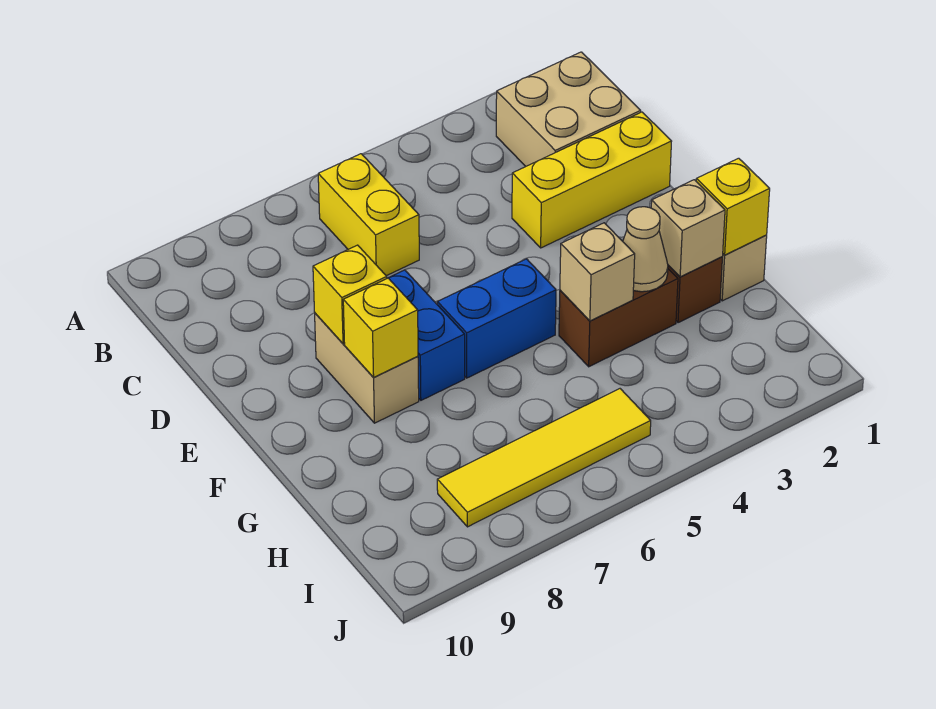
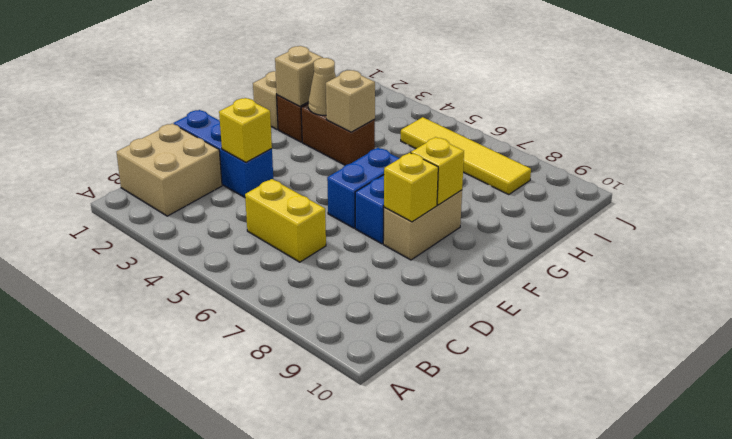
yellow 1x2 brick [318,154,419,276] -> yellow 1x2 brick turned to [245,179,326,262]
yellow 1x3 brick [512,112,672,248] -> blue 1x3 brick [174,110,273,197]
blue 1x2 brick [437,259,556,378] -> blue 1x2 brick turned to [327,148,400,228]
yellow 1x1 brick [696,158,770,255] -> yellow 1x1 brick moved to [219,98,272,162]

